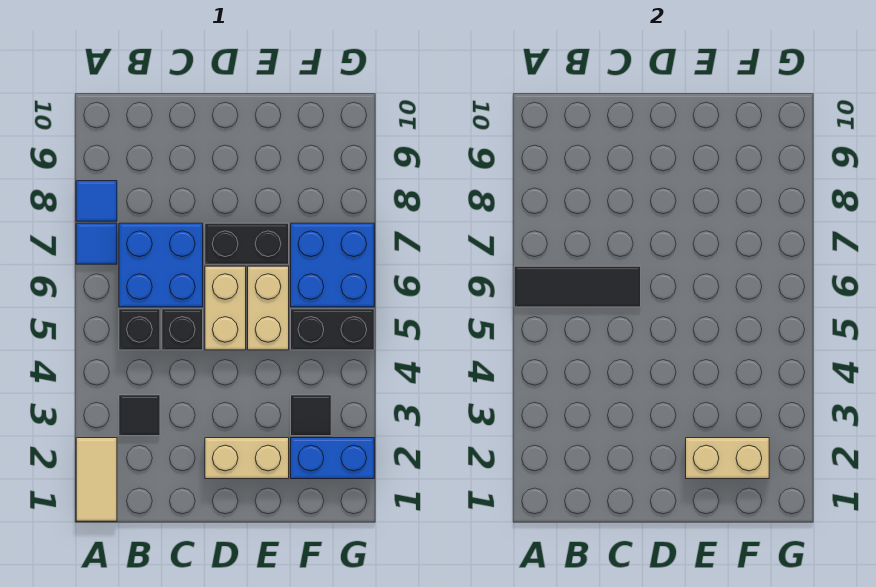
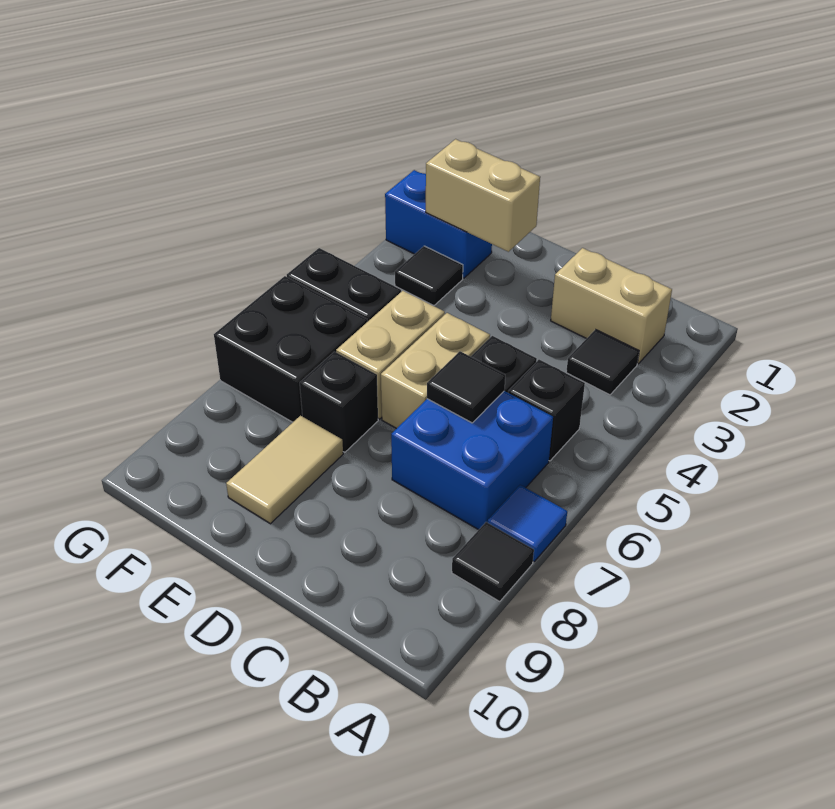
tan 1x2 tile [76,438,117,521] -> tan 1x2 tile moved to [226,415,343,524]
black 1x3 tile [514,266,641,307] -> black 1x1 tile [427,351,505,423]
blue 1x1 tile [76,181,117,221] -> black 1x1 tile [452,522,534,602]
tan 1x2 brick [205,438,289,479] -> tan 1x2 brick moved to [551,248,672,364]
black 1x2 brick [205,223,289,264] -> black 1x1 brick [300,352,378,452]
blue 2x2 brick [291,223,374,307] -> black 2x2 brick [214,276,367,422]

